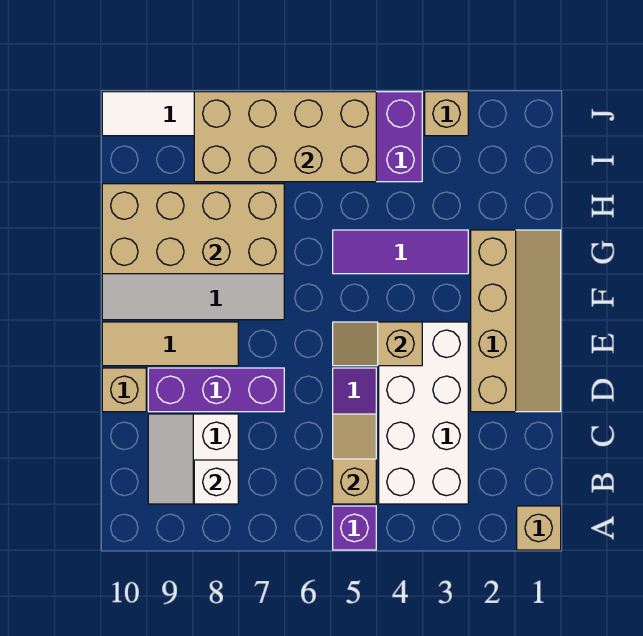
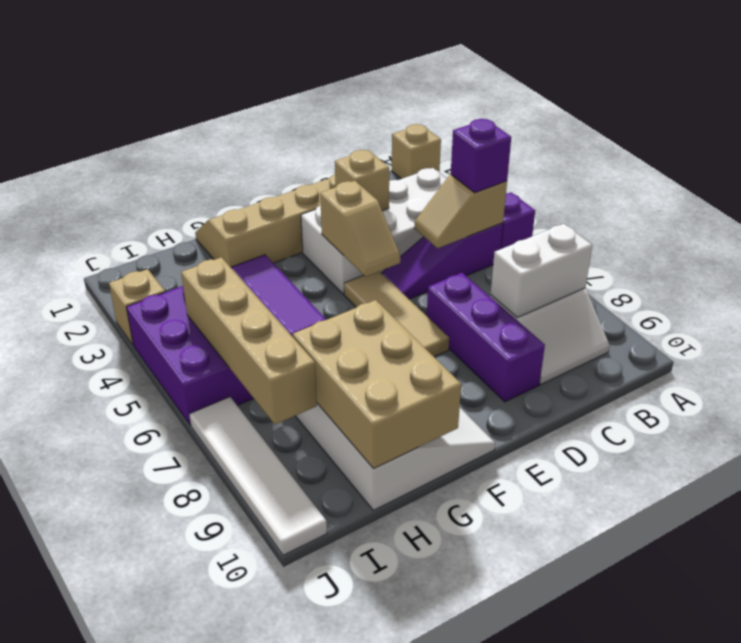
none -> purple 1x1 brick [451,119,511,193]
white 1x1 brick [194,460,238,504] -> white 1x2 brick [491,224,592,318]
tan 1x1 brick [102,368,146,412] -> tan 1x1 brick moved to [335,150,389,211]
tan 1x3 tile [102,322,238,366] -> tan 1x3 tile moved to [344,271,449,357]
tan 2x4 brick [102,184,284,274] -> tan 2x3 brick [293,300,461,469]
tan 2x4 brick [194,92,376,182] -> tan 1x4 brick [181,257,317,424]

